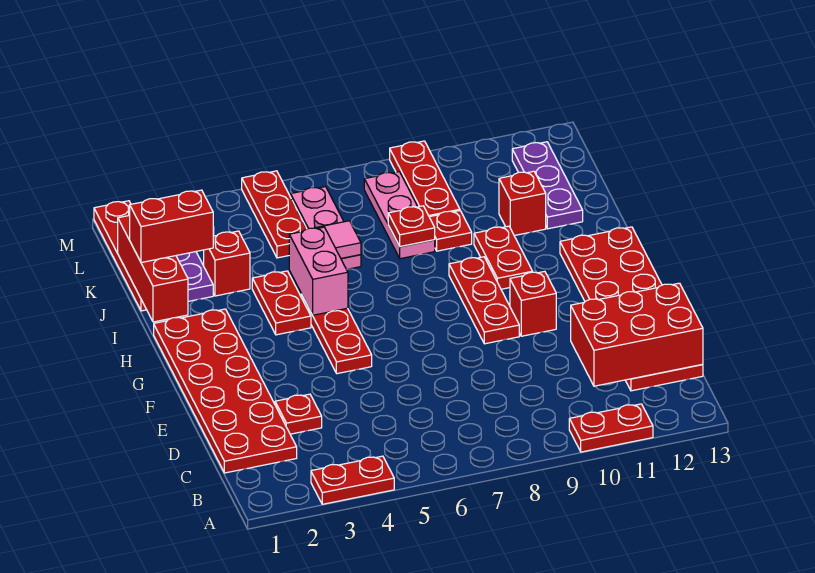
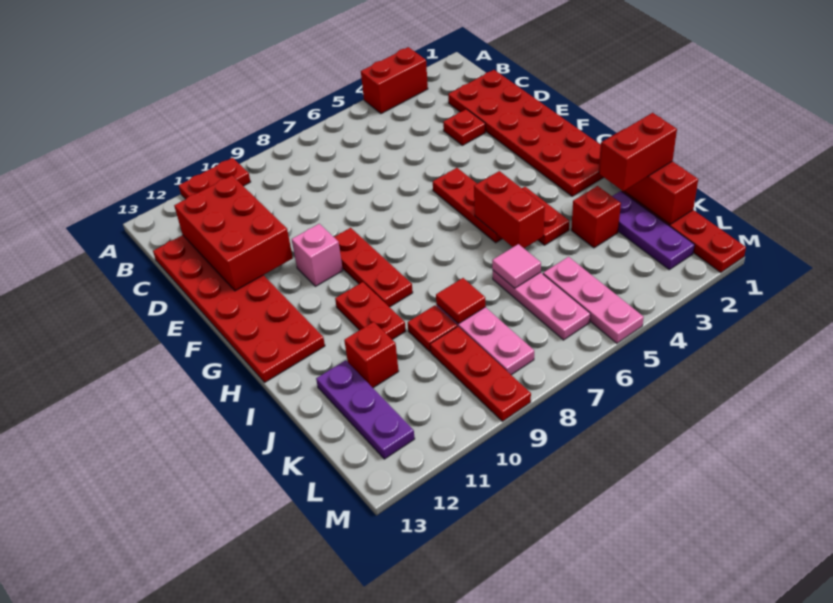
red 1x2 plate [311,456,394,504] -> red 1x2 brick [361,47,428,114]
red 2x3 brick [571,283,703,386] -> red 2x3 brick turned to [174,176,293,291]
red 1x1 brick [510,271,556,336] -> pink 1x1 brick [292,224,343,286]
pink 1x2 brick [289,227,348,315] -> red 1x2 brick [474,171,545,248]
red 1x1 plate [388,206,435,246] -> red 1x1 tile [436,278,486,324]
red 1x3 plate [242,171,307,258] -> pink 1x3 plate [543,257,644,343]

